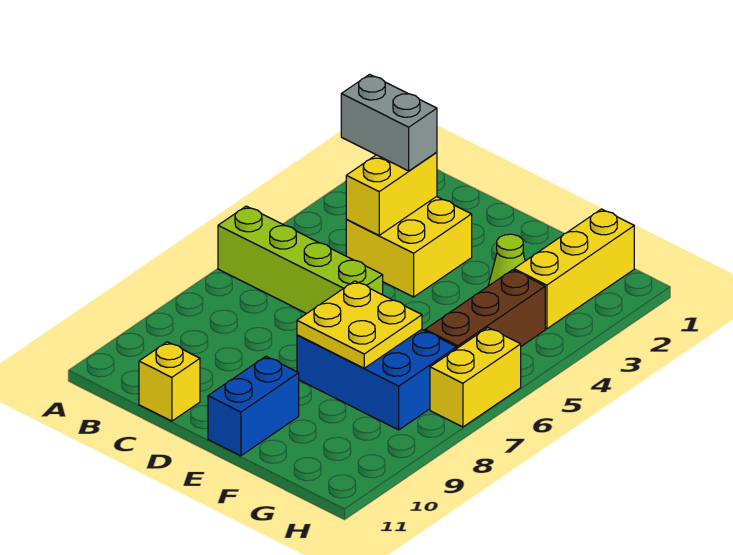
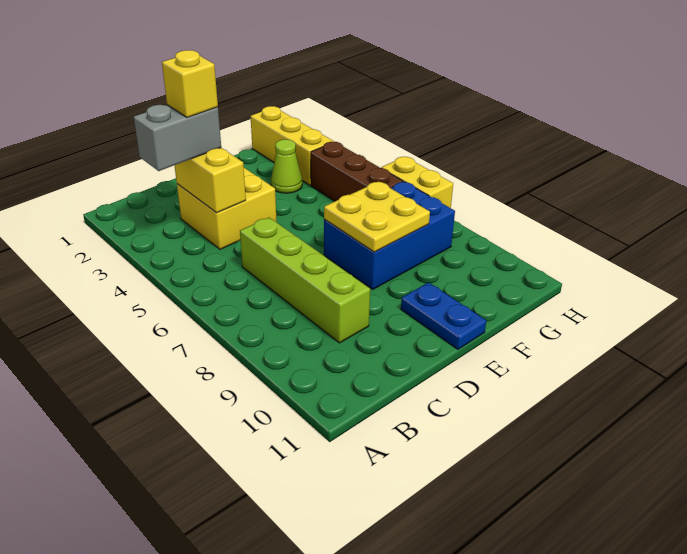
lime 1x4 brick [218,206,383,314] -> lime 1x4 brick turned to [240,217,370,343]
yellow 1x1 brick [139,342,200,421] -> yellow 1x1 brick moved to [162,50,218,117]
blue 1x2 brick [208,356,299,456] -> blue 1x2 plate [401,283,486,349]

